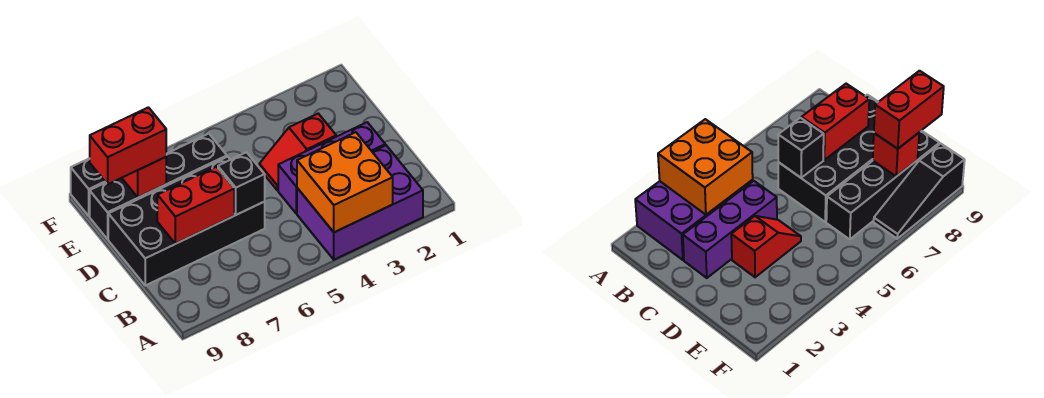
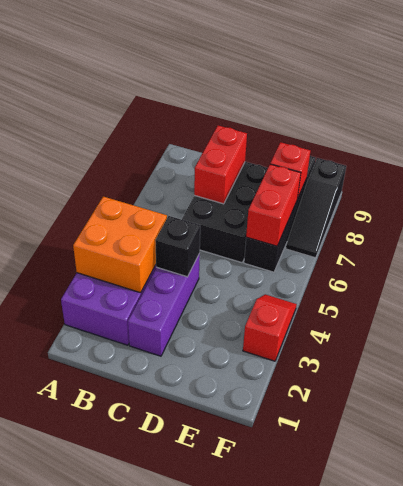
black 2x4 brick [108,157,265,285] -> black 2x3 brick [182,162,268,263]
black 1x1 brick [218,152,265,215] -> black 1x1 brick moved to [155,216,200,277]
red 1x2 slope [259,114,336,190] -> red 1x2 slope moved to [243,294,297,361]
red 1x2 brick [90,107,166,184] -> red 1x2 brick moved to [246,164,301,246]

